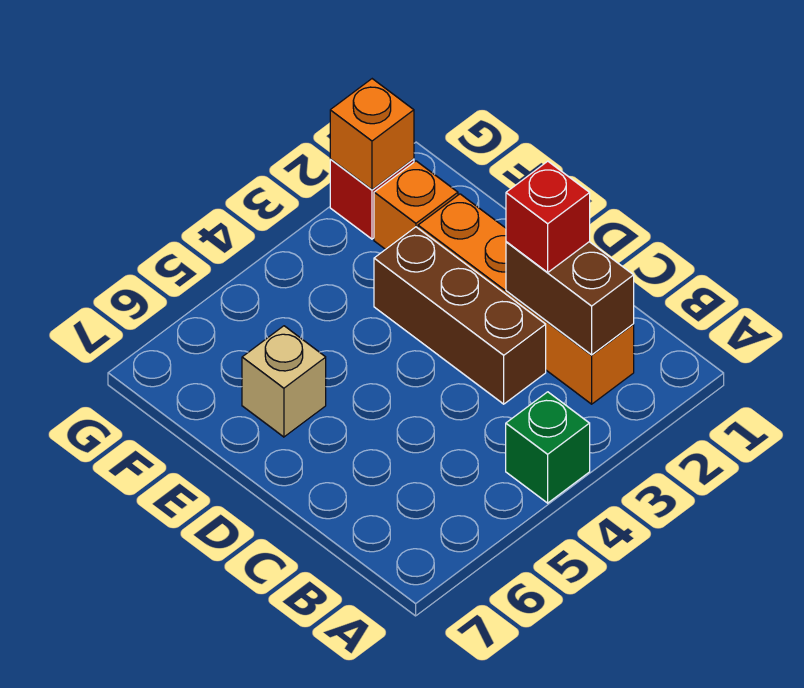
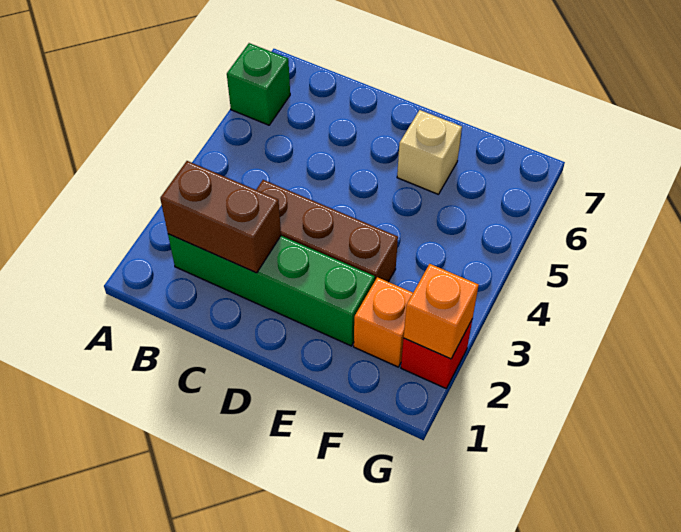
green 1x1 brick [506,392,590,503] -> green 1x1 brick moved to [227,43,290,125]
orange 1x4 brick [418,194,634,404] -> green 1x4 brick [168,234,375,346]
red 1x1 brick [506,161,590,273] -> none

